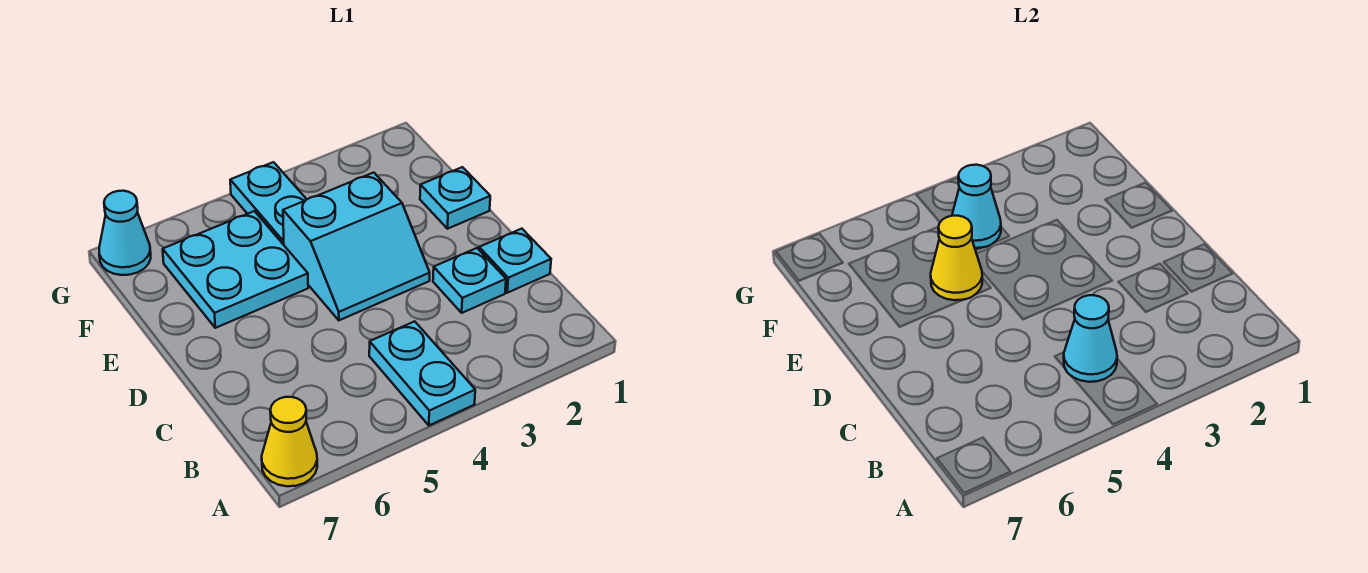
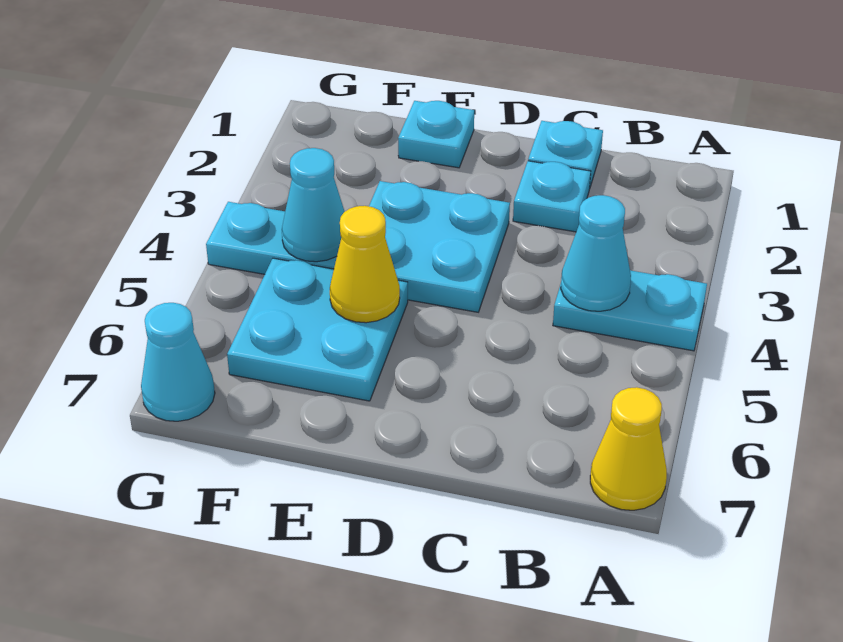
cyan 2x2 slope [283,173,430,320] -> cyan 2x2 plate [369,181,510,312]

